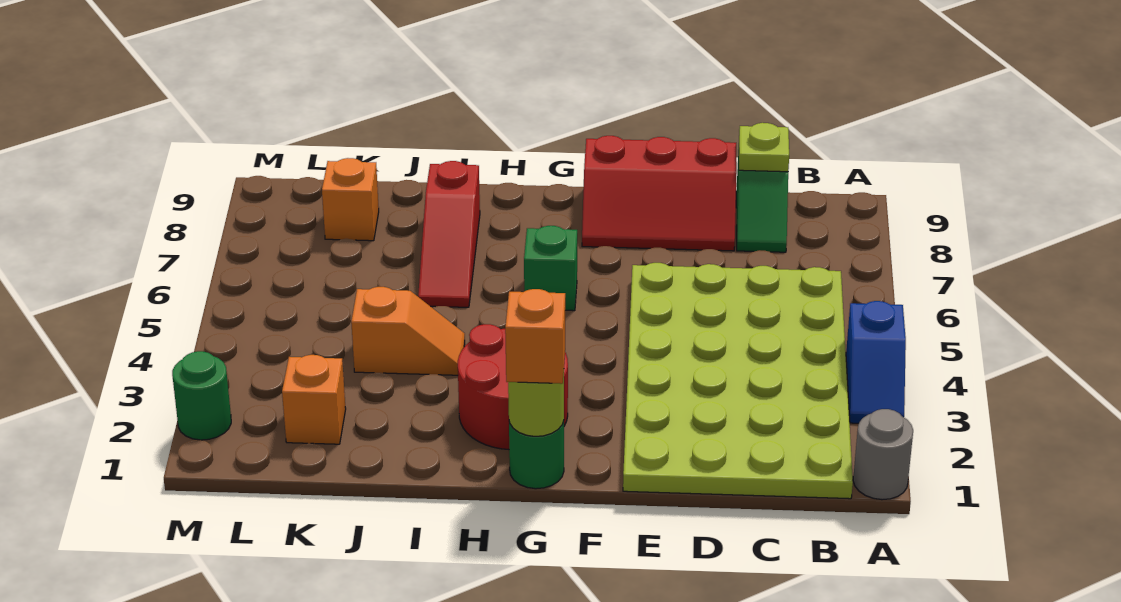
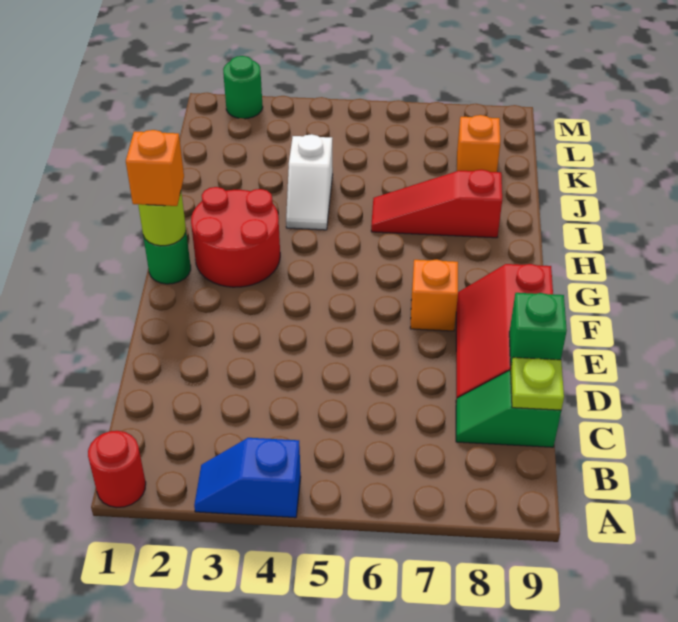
grey 1x1 round brick [853,409,913,500] -> red 1x1 round brick [88,431,146,507]
lime 4x6 plate [623,263,853,499] -> none
green 1x1 brick [524,226,577,311] -> green 1x1 brick moved to [509,293,567,366]
orange 1x2 slope [351,287,465,375] -> white 1x2 slope [286,134,333,230]
orange 1x1 brick [282,355,346,444] -> orange 1x1 brick moved to [410,259,458,331]

